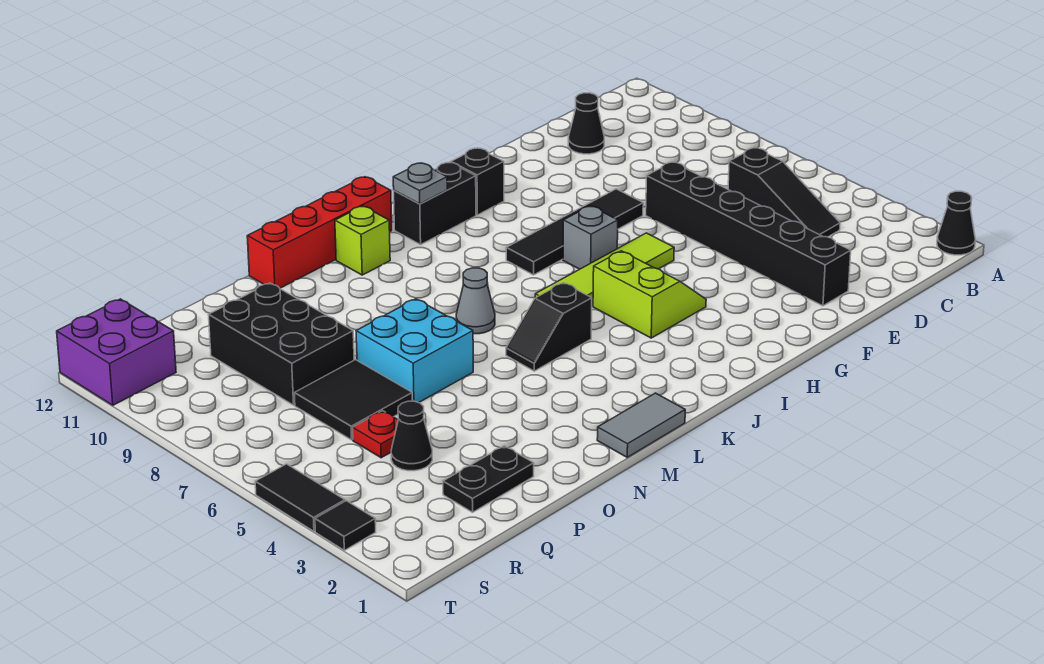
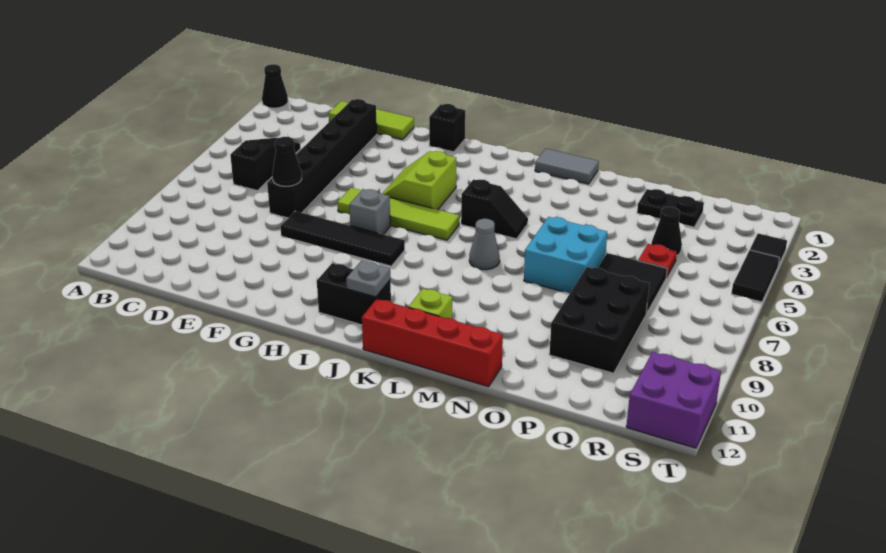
none -> lime 1x3 tile [329,101,414,140]
black 1x1 cone [568,93,604,154] -> black 1x1 cone moved to [272,137,302,186]
black 1x1 brick [451,148,504,215] -> black 1x1 brick moved to [429,104,465,152]

